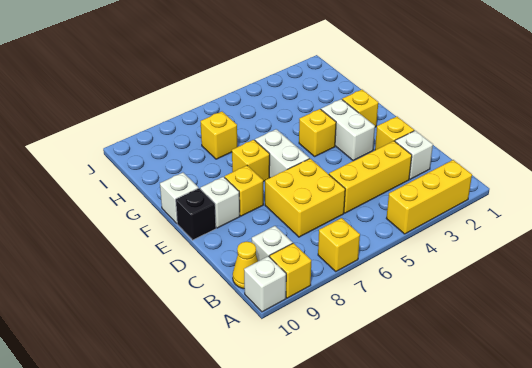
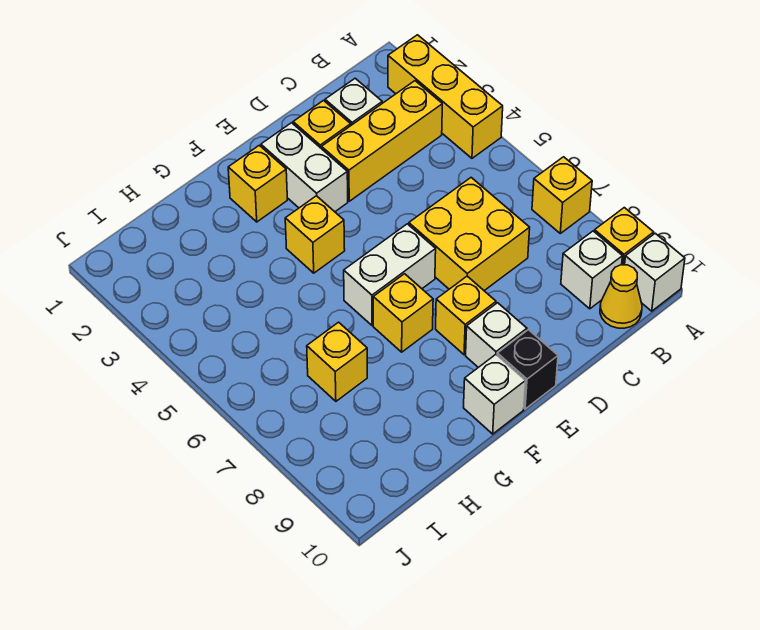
yellow 1x3 brick [329,141,412,213] -> yellow 1x3 brick turned to [322,81,442,201]
white 1x2 brick [321,99,375,161] -> white 1x2 brick turned to [261,123,348,212]

